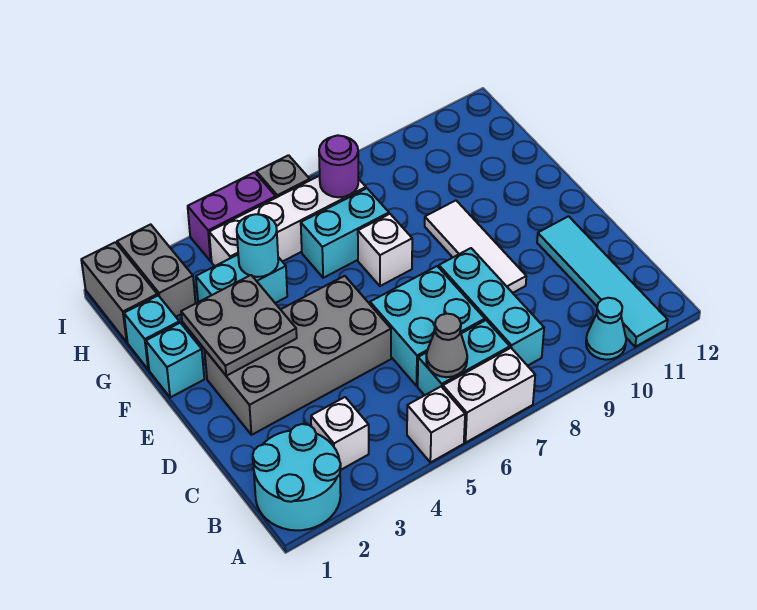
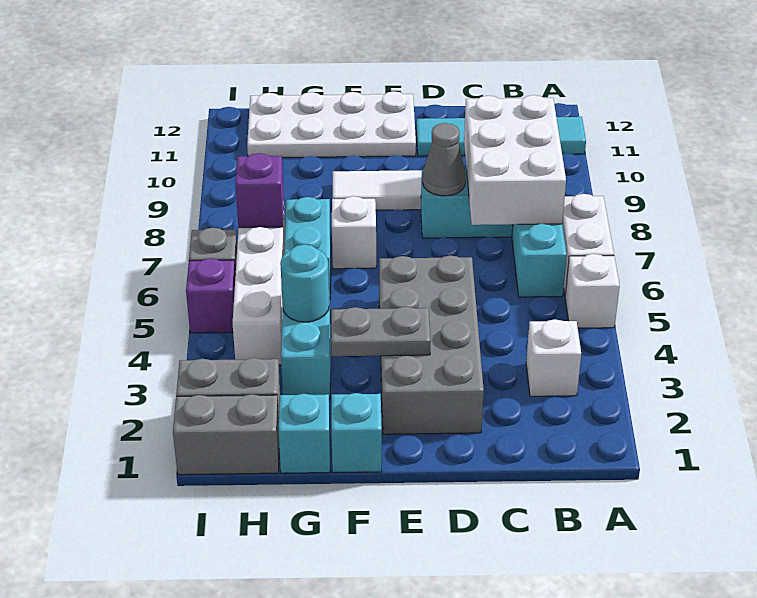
cyan 2x2 round brick [253,424,341,530] -> none
cyan 1x1 cone [586,298,626,360] -> none
grey 1x1 cone [426,314,467,377] -> grey 1x1 cone moved to [422,123,466,196]
none -> white 2x3 brick [464,95,566,225]
cyan 2x2 brick [370,266,485,386] -> none
grey 2x2 plate [181,275,297,376] -> grey 1x2 plate [331,307,431,356]
none -> white 2x4 plate [247,91,416,157]
purple 1x1 round brick [319,135,358,197] -> purple 1x1 brick [236,153,284,228]
purple 1x2 brick [188,172,276,261] -> purple 1x1 brick [186,258,235,333]

